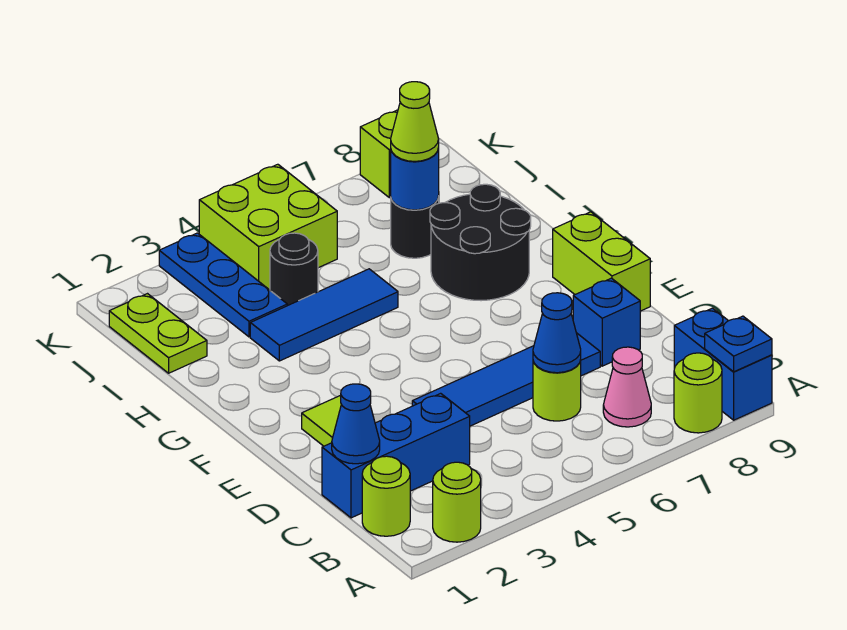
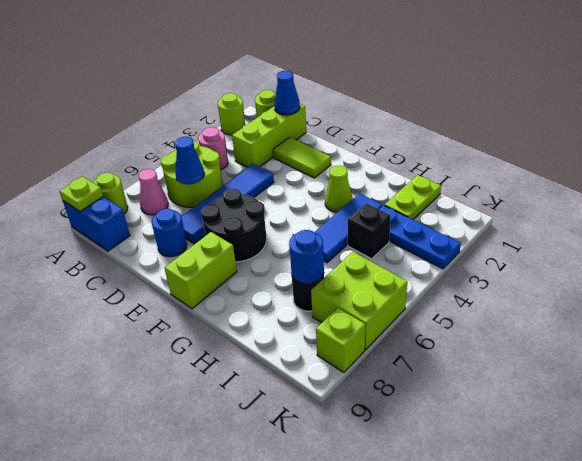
blue 1x1 plate [705,316,772,372] -> lime 1x1 plate [59,176,103,212]
none -> pink 1x1 round brick [198,127,228,170]
blue 1x3 brick [322,393,470,518] -> lime 1x3 brick [232,104,306,167]
lime 1x1 round brick [533,360,581,421] -> lime 2x2 round brick [161,141,223,207]
blue 1x1 brick [573,278,640,366] -> blue 1x1 round brick [152,209,187,257]
lime 1x2 brick [553,212,650,311] -> lime 1x2 brick turned to [165,232,237,309]
black 2x2 round brick [430,184,531,301] -> black 2x2 round brick moved to [201,188,267,262]
lime 1x2 plate [109,294,207,373] -> lime 1x2 plate turned to [385,175,441,219]
black 1x1 round brick [270,233,318,306] -> black 1x1 brick [348,203,391,259]
lime 1x1 cone [391,82,439,161] -> lime 1x1 cone moved to [325,166,353,212]
lime 2x2 brick [199,164,337,290] -> lime 2x2 brick moved to [311,252,407,350]

